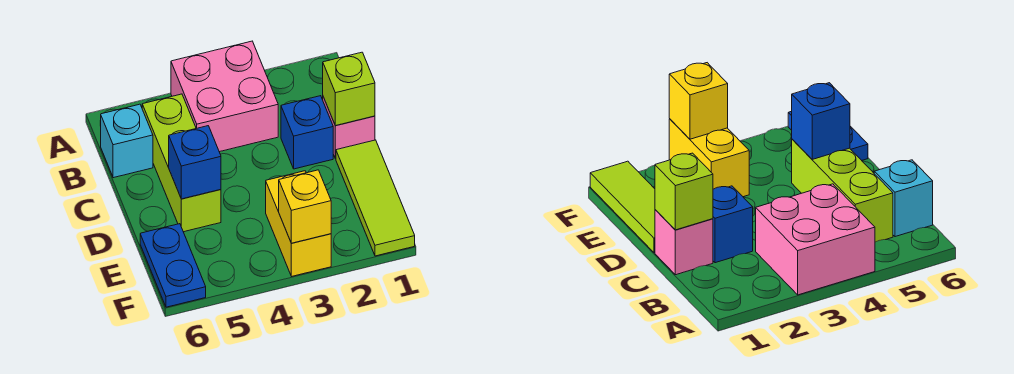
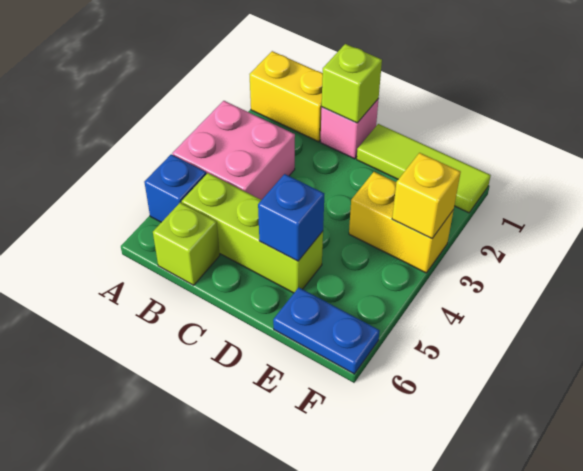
none -> yellow 1x2 brick [250,51,323,142]
cyan 1x1 brick [101,104,153,178] -> lime 1x1 brick [153,203,220,285]
blue 1x1 brick [281,96,333,169] -> blue 1x1 brick moved to [144,154,206,222]

